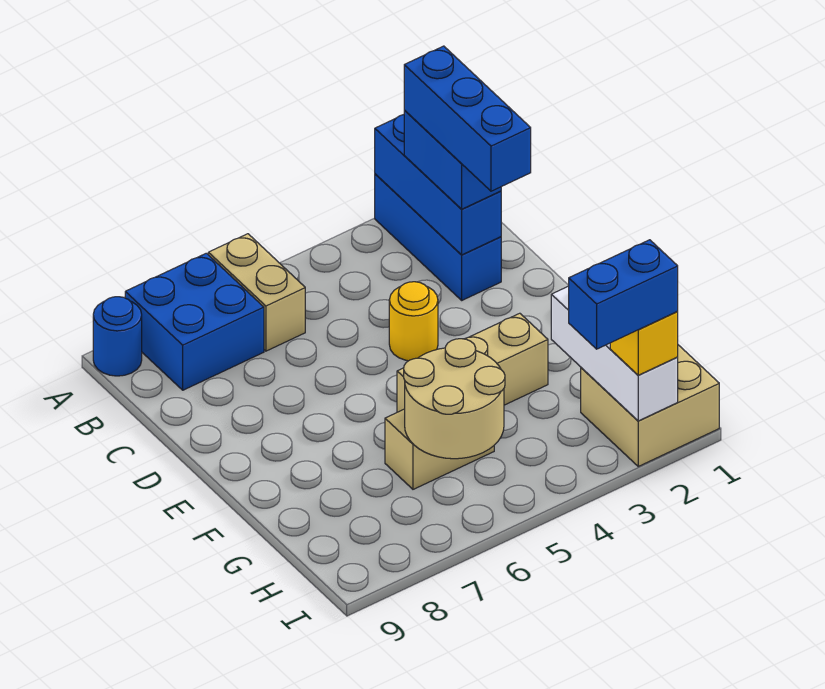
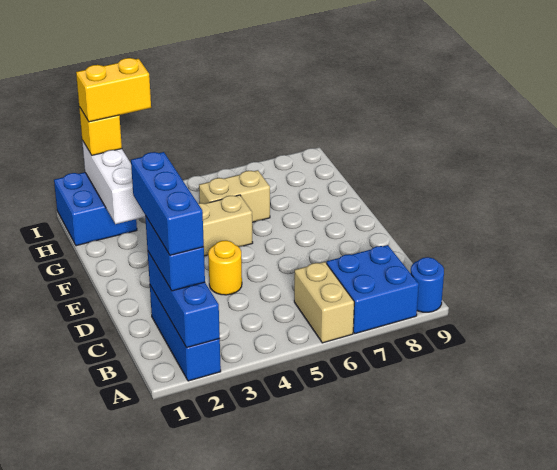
tan 2x2 round brick [404,339,505,459] -> none
tan 2x2 brick [581,345,719,466] -> blue 2x2 brick [54,172,137,246]
blue 1x2 brick [569,240,678,349] -> yellow 1x2 brick [76,58,151,122]

